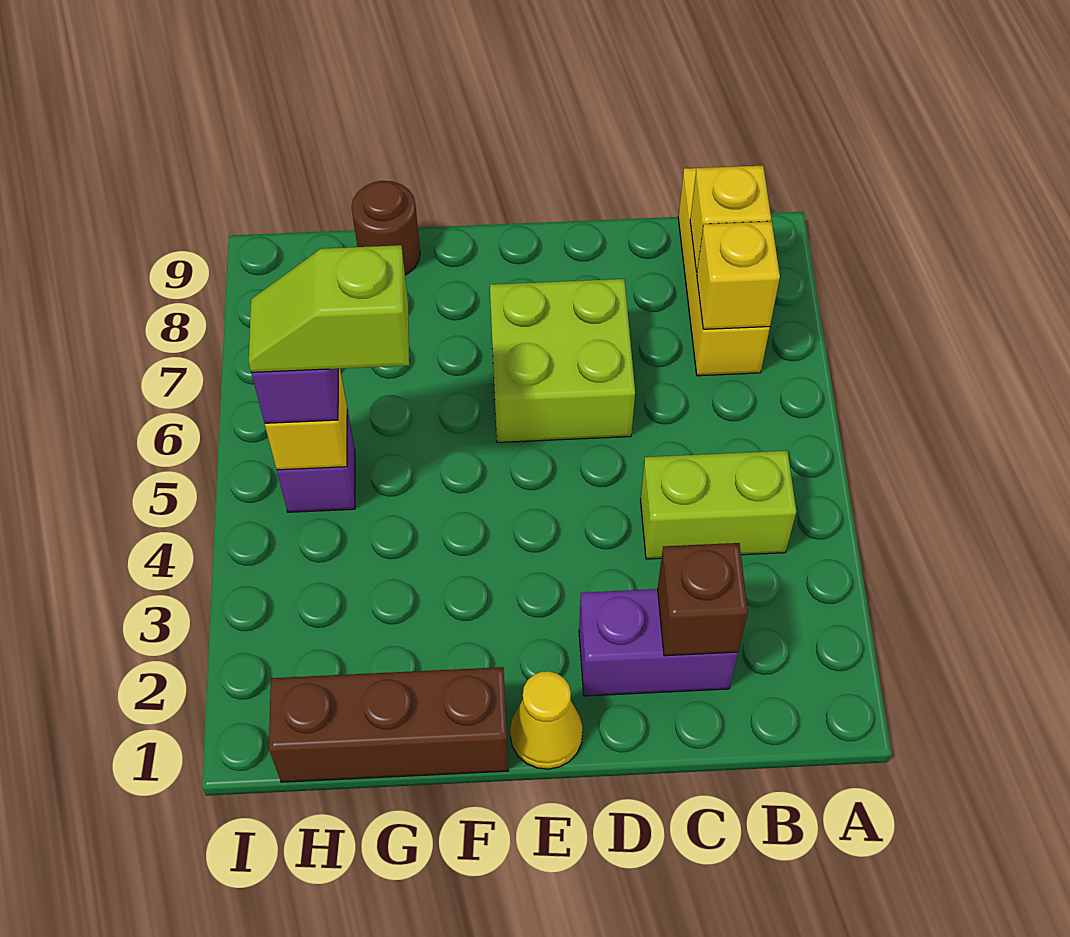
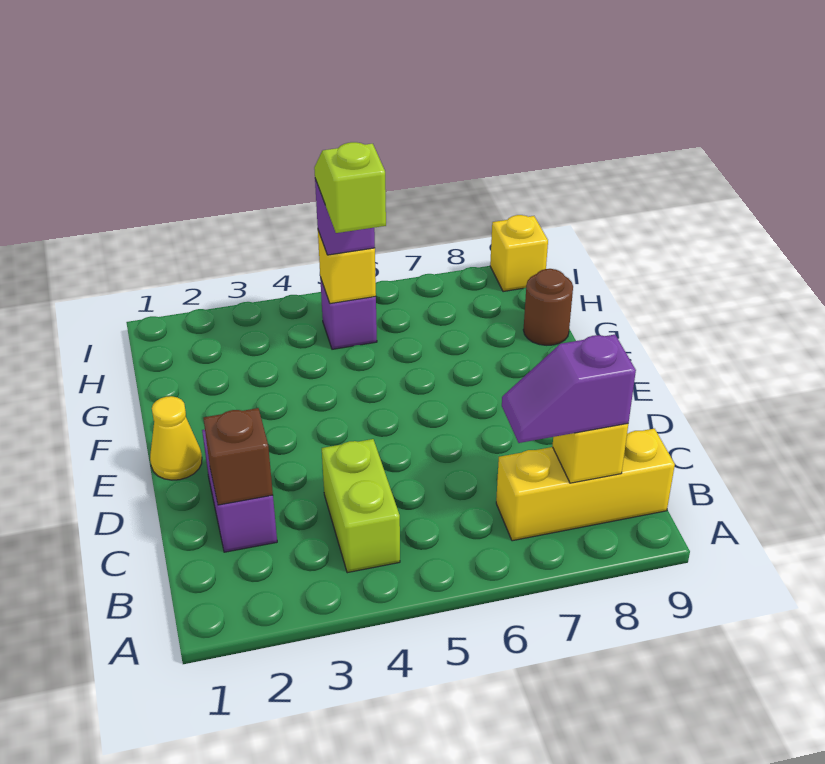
yellow 1x1 brick [697,221,780,329] -> yellow 1x1 brick moved to [490,215,548,292]
none -> purple 1x2 slope [502,335,636,443]
lime 2x2 brick [490,279,635,442] -> none
brown 1x3 brick [269,667,508,782] -> none

